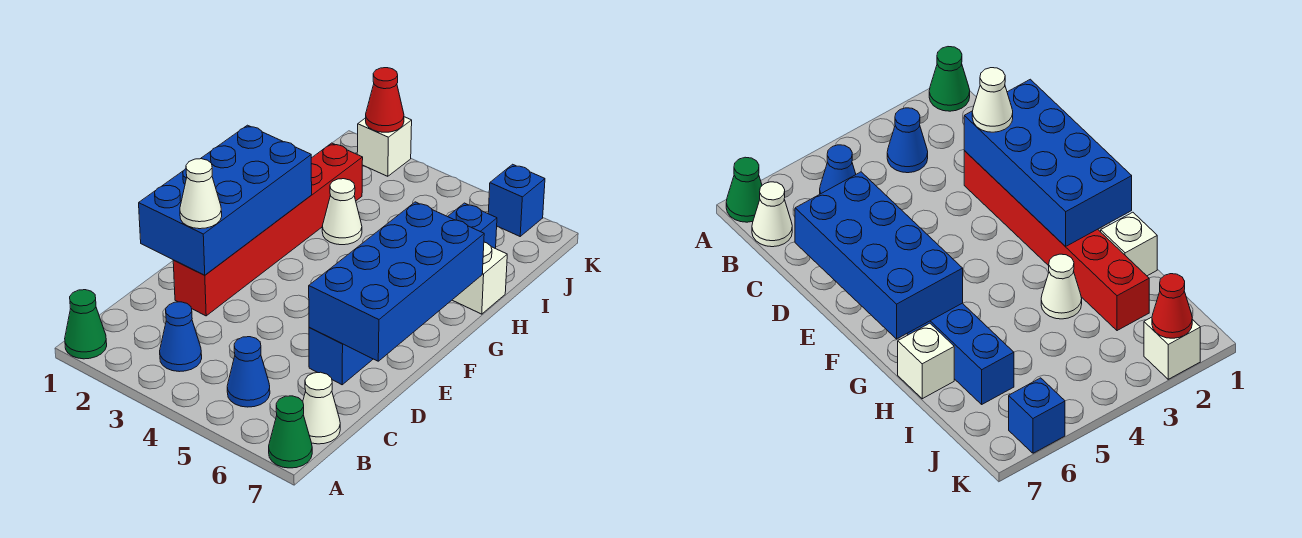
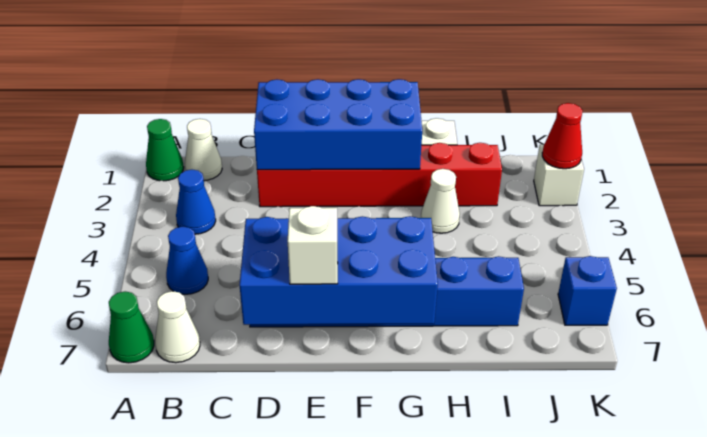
white 1x1 cone [180,159,222,229] -> white 1x1 cone moved to [185,119,222,181]
white 1x1 brick [453,242,507,314] -> white 1x1 brick moved to [288,206,338,284]

